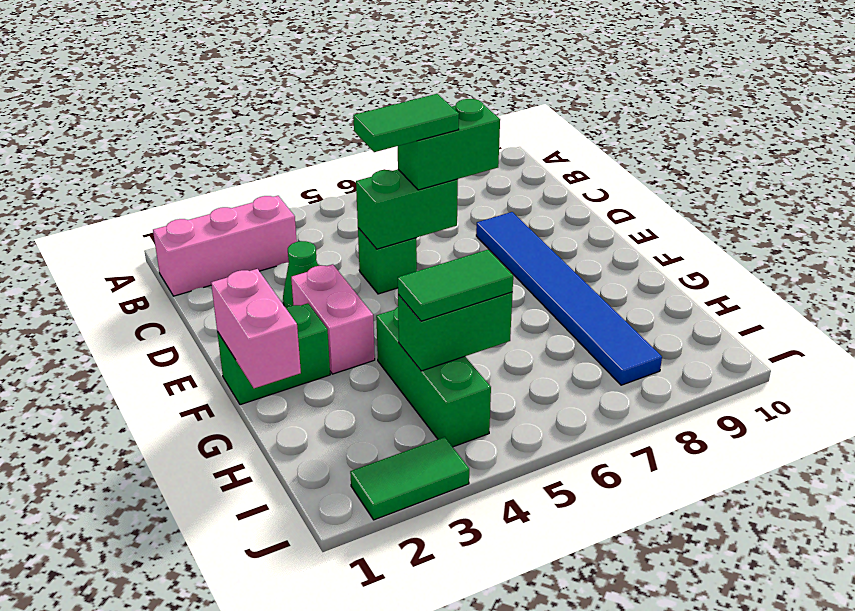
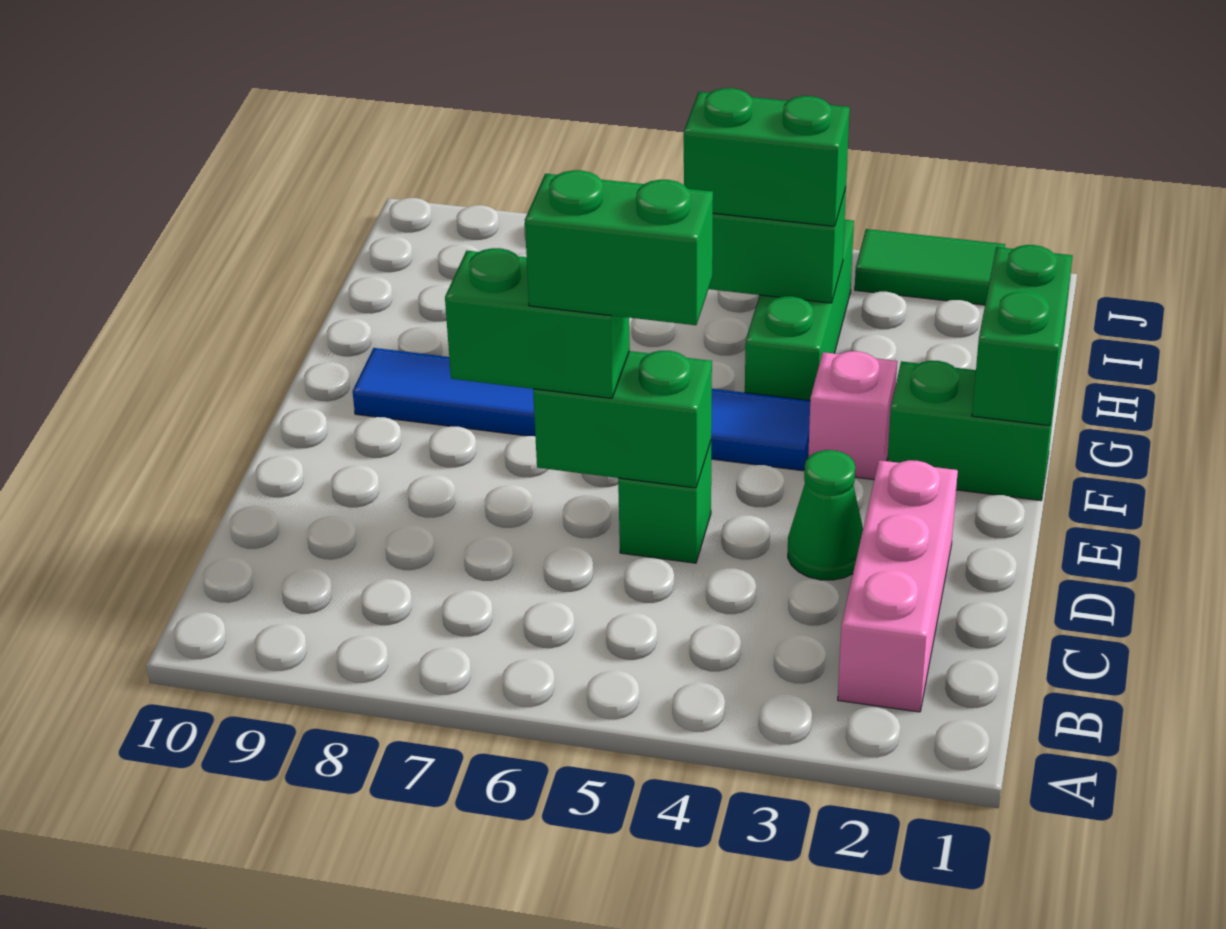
pink 1x3 brick [153,196,297,296] -> pink 1x3 brick turned to [838,460,958,712]
green 1x2 tile [353,94,459,152] -> green 1x2 brick [525,170,713,325]
blue 1x6 tile [476,212,662,385] -> blue 1x6 tile turned to [353,348,810,471]
pink 1x2 brick [291,264,375,374] -> pink 1x1 brick [808,351,897,480]
pink 1x2 brick [211,269,301,388] -> green 1x2 brick [972,245,1073,426]
green 1x2 tile [398,250,513,321] -> green 1x2 brick [684,88,850,226]

